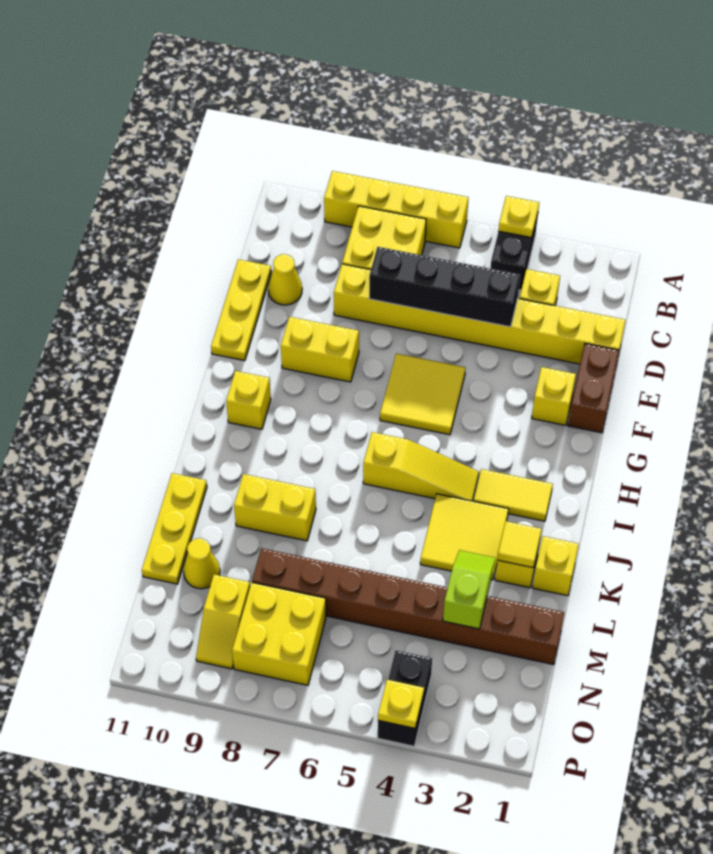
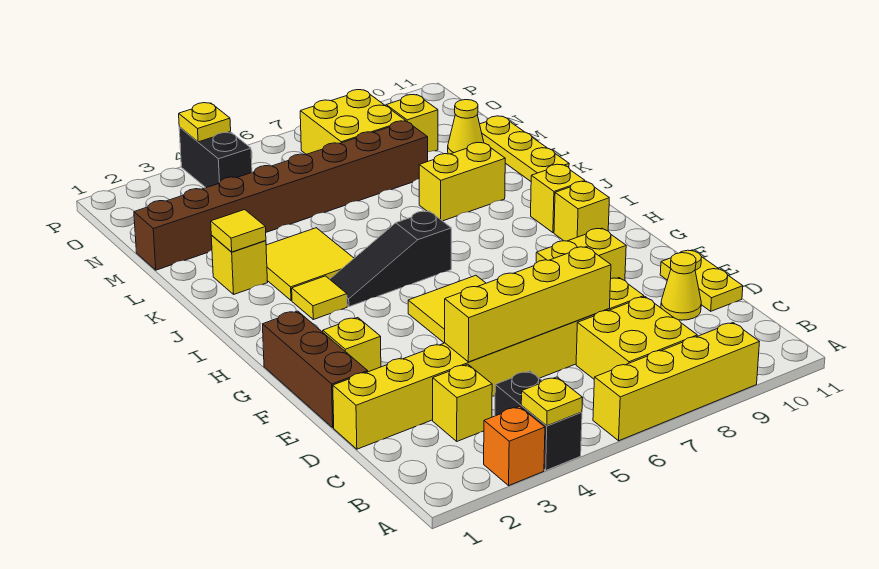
none -> orange 1x1 brick [484,407,545,485]
black 1x4 brick [369,247,520,327] -> yellow 1x4 brick [445,247,611,362]
yellow 1x3 plate [211,259,271,361] -> yellow 1x2 plate [660,250,743,311]
brown 1x2 brick [568,343,619,433] -> brown 1x3 brick [263,311,368,428]
yellow 1x2 tile [474,469,553,521] -> yellow 1x1 tile [292,276,347,320]
yellow 1x3 slope [363,432,479,501] -> black 1x3 slope [330,211,451,307]
yellow 1x1 brick [533,536,579,596] -> yellow 1x1 brick moved to [531,164,585,233]
lime 1x2 slope [443,550,495,629] -> none

